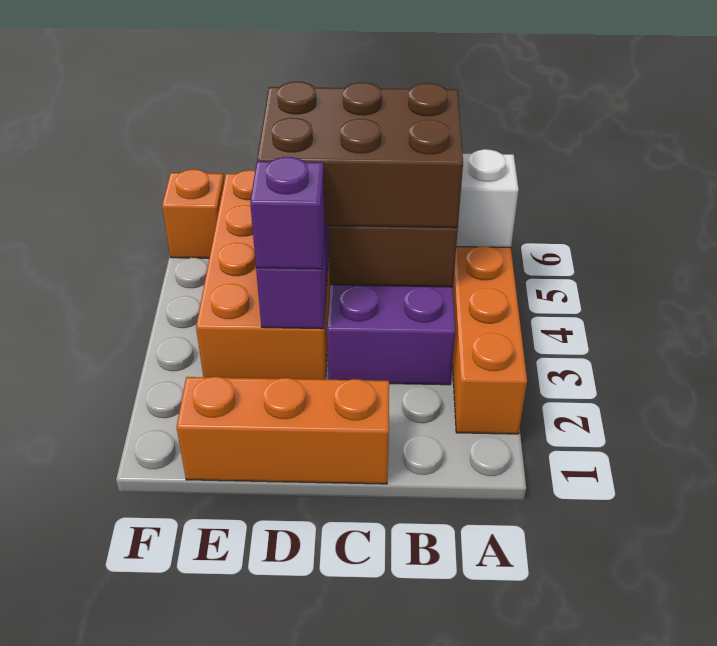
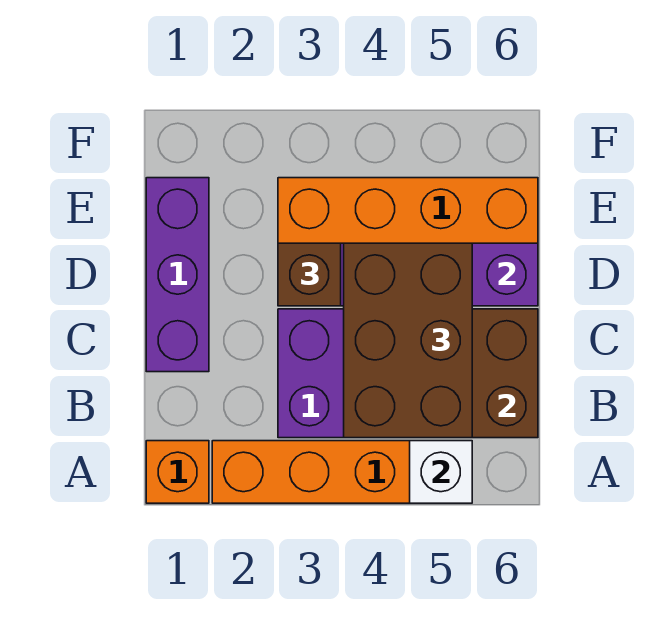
orange 1x3 brick [176,377,389,484] -> purple 1x3 brick [146,178,209,372]
purple 1x1 brick [250,157,325,269] -> brown 1x1 brick [278,243,341,306]
orange 1x1 brick [162,169,224,258] -> orange 1x1 brick moved to [146,441,209,503]

